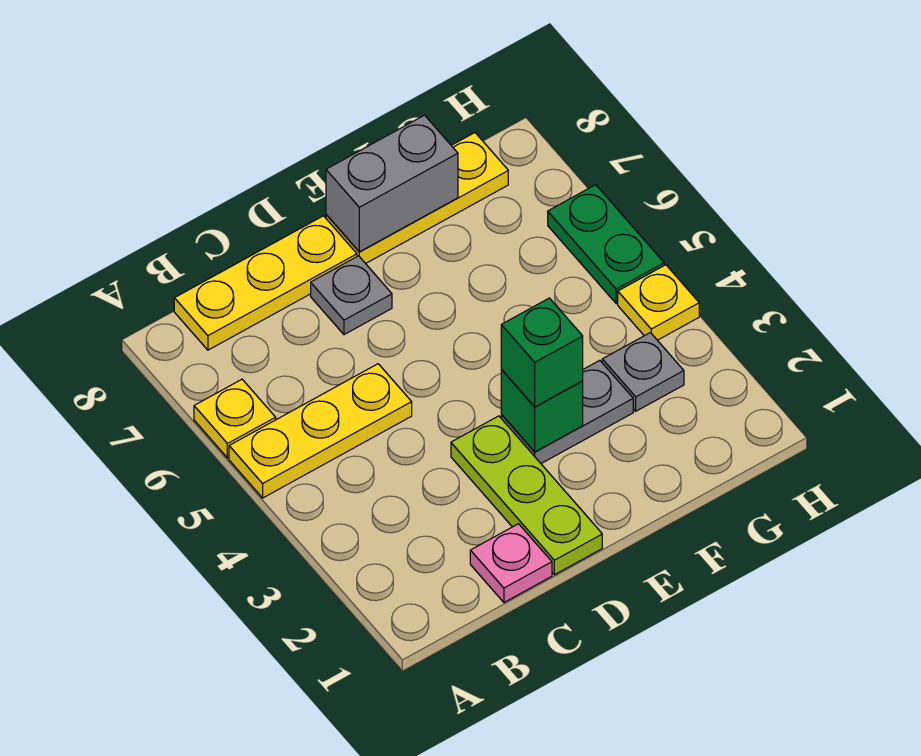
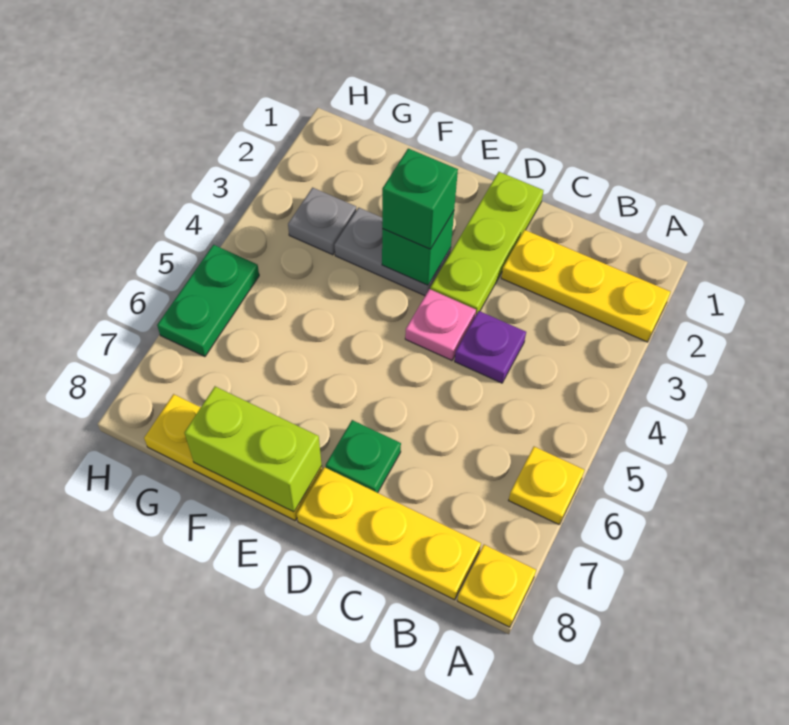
yellow 1x3 plate [229,364,412,498] -> yellow 1x3 plate moved to [501,230,670,342]
pink 1x1 plate [470,524,552,602] -> pink 1x1 plate moved to [405,289,476,360]
none -> purple 1x1 plate [455,311,526,383]
grey 1x1 plate [311,256,392,335] -> green 1x1 plate [326,420,401,493]
grey 1x2 brick [326,115,458,252] -> lime 1x2 brick [184,386,322,512]
yellow 1x1 plate [618,265,699,340] -> yellow 1x1 plate moved to [457,545,536,627]

